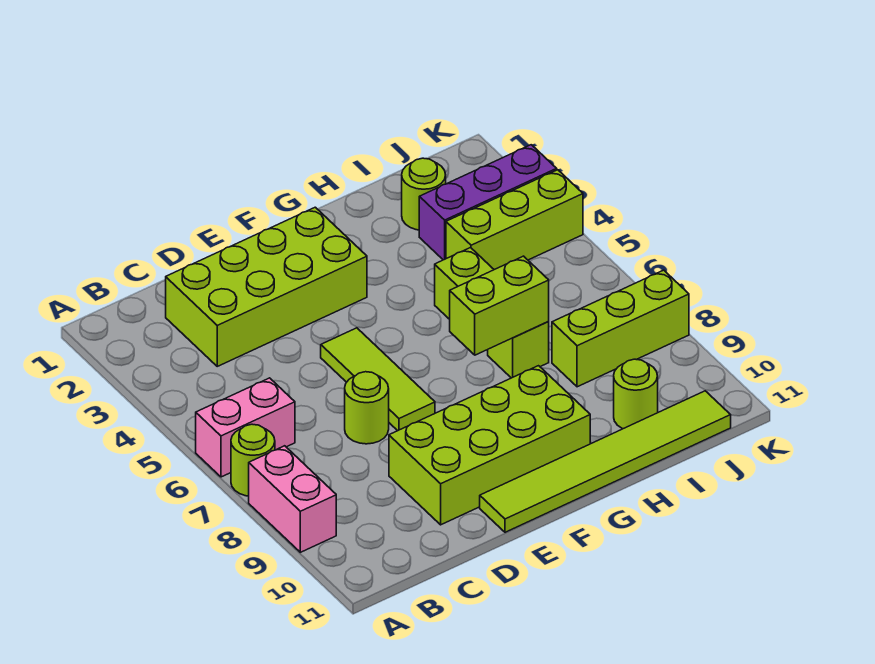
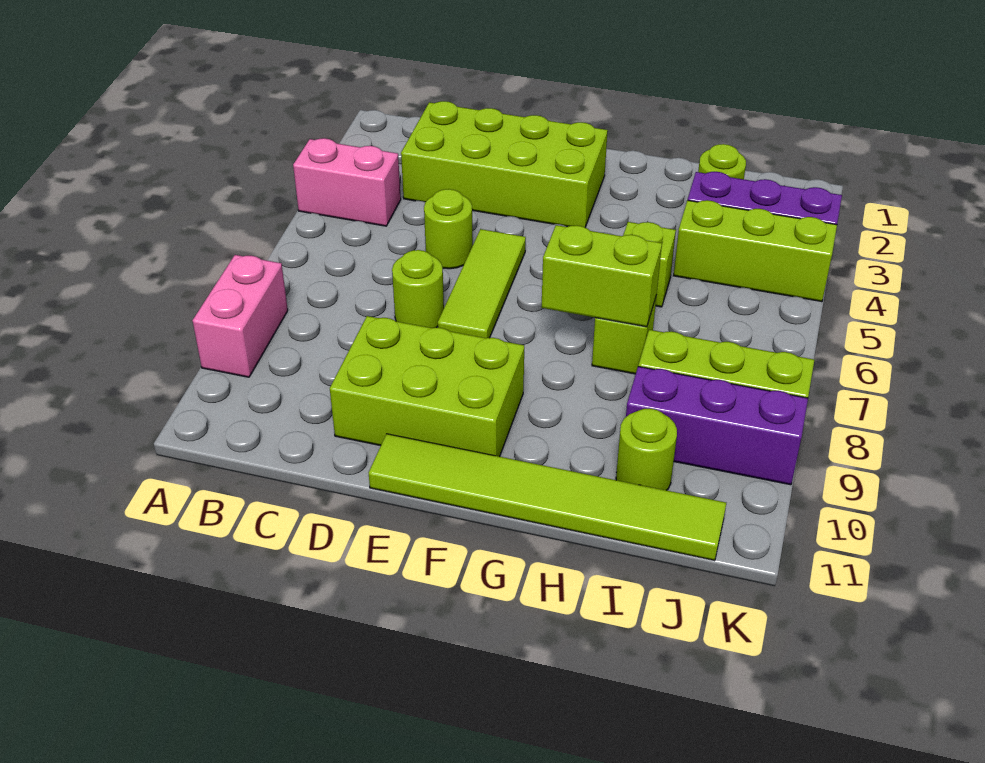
pink 1x2 brick [196,378,295,477] -> pink 1x2 brick moved to [293,138,401,226]
lime 1x1 round brick [231,424,275,496] -> lime 1x1 round brick moved to [424,189,473,269]
lime 2x4 brick [389,366,590,525] -> lime 2x3 brick [330,316,524,457]
none -> purple 1x3 brick [626,367,808,485]

